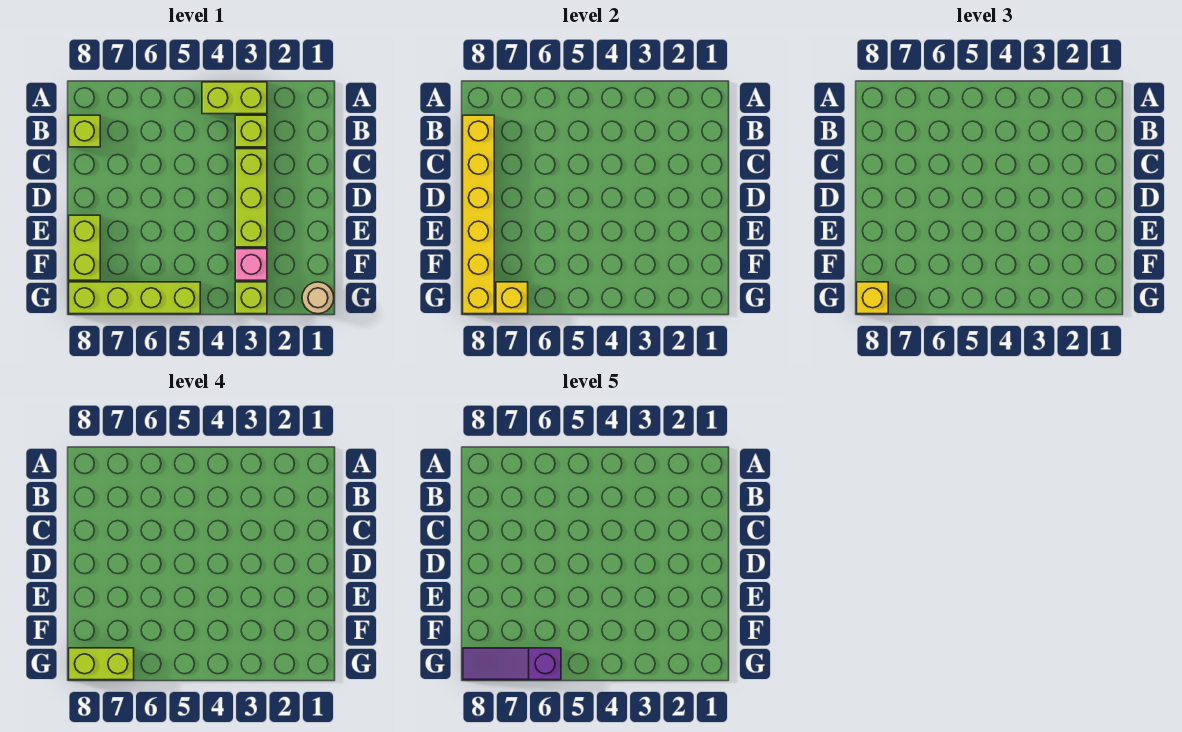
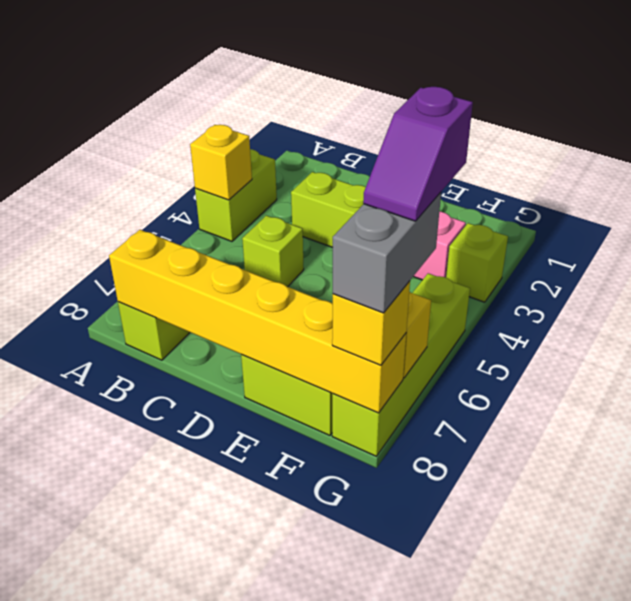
none -> yellow 1x1 brick [190,125,252,200]
lime 1x1 brick [235,115,267,147] -> lime 1x1 brick moved to [242,215,304,287]
tan 1x1 round brick [302,282,334,314] -> none
purple 1x3 slope [463,648,561,680] -> purple 1x2 slope [363,87,473,221]
lime 1x2 brick [69,648,134,680] -> grey 1x2 brick [333,192,441,313]

